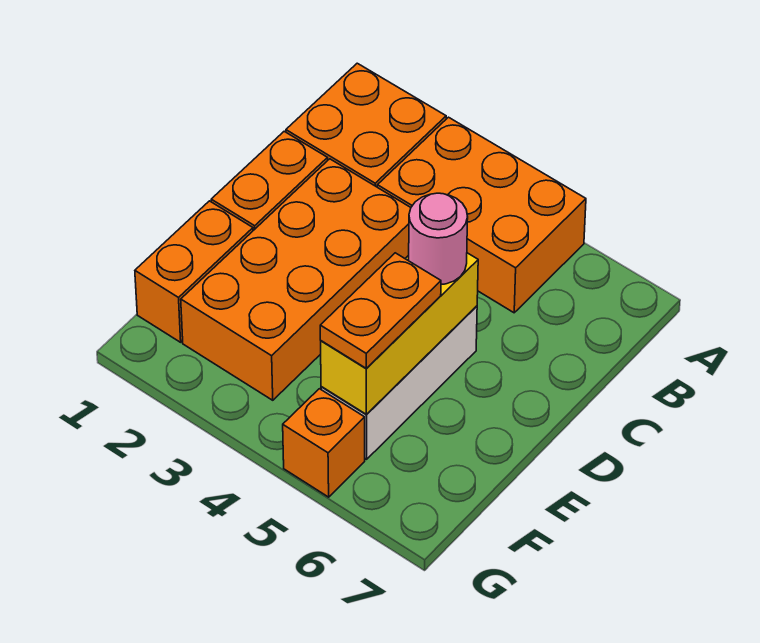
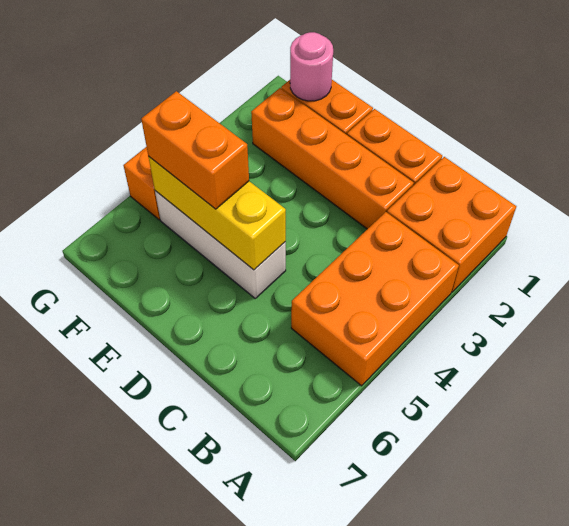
orange 2x4 brick [181,159,411,400] -> orange 1x4 brick [251,88,414,229]
pink 1x1 round brick [409,193,468,284] -> pink 1x1 round brick moved to [290,32,333,101]
orange 1x2 plate [320,253,441,368] -> orange 1x2 brick [141,91,249,209]

